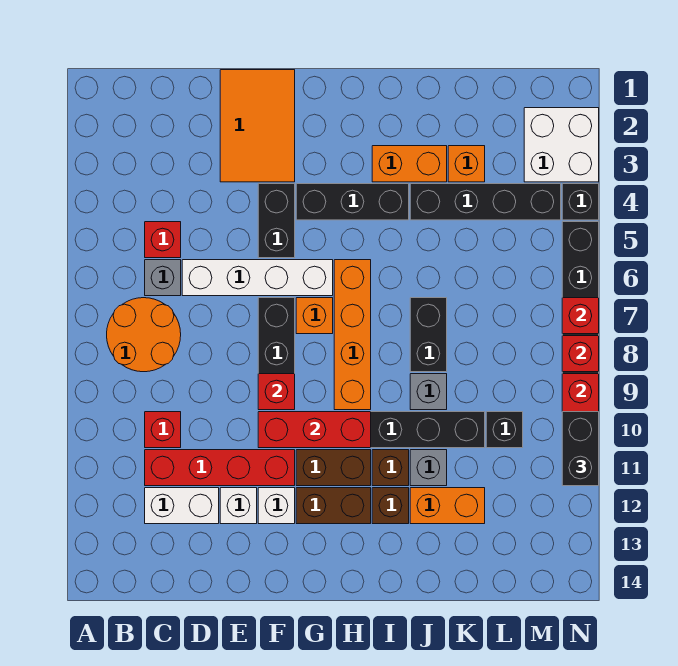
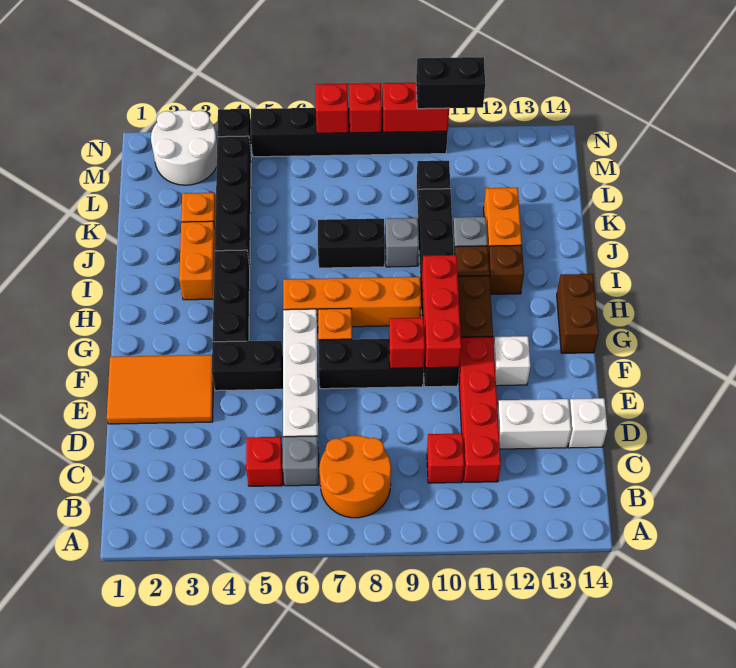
white 1x2 brick [145,488,219,524] -> white 1x2 brick turned to [497,399,571,449]
white 1x1 brick [220,488,257,524] -> white 1x1 brick moved to [568,398,607,448]
brown 1x2 brick [296,488,371,524] -> brown 1x2 brick moved to [557,274,599,353]
white 2x2 brick [524,108,599,182] -> white 2x2 round brick [151,110,217,185]

